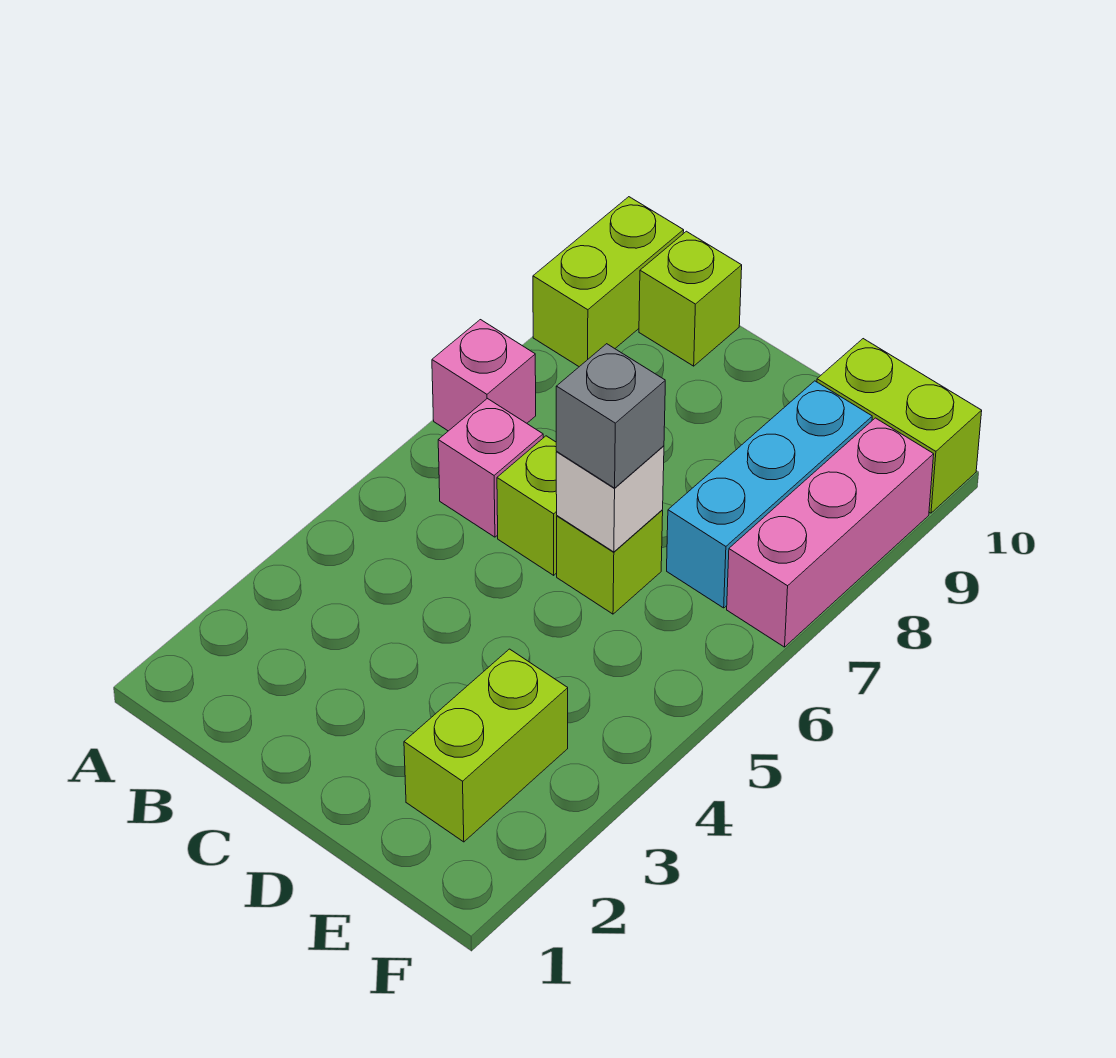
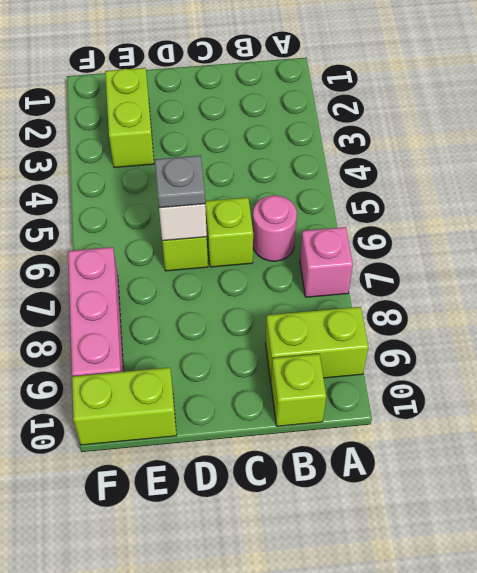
lime 1x2 brick [533,197,684,367] -> lime 1x2 brick turned to [266,307,368,381]
pink 1x1 brick [438,399,543,537] -> pink 1x1 round brick [253,195,297,261]
grey 1x1 brick [556,344,665,488] -> grey 1x1 plate [155,155,205,208]
cyan 1x3 brick [667,381,872,608] -> none

